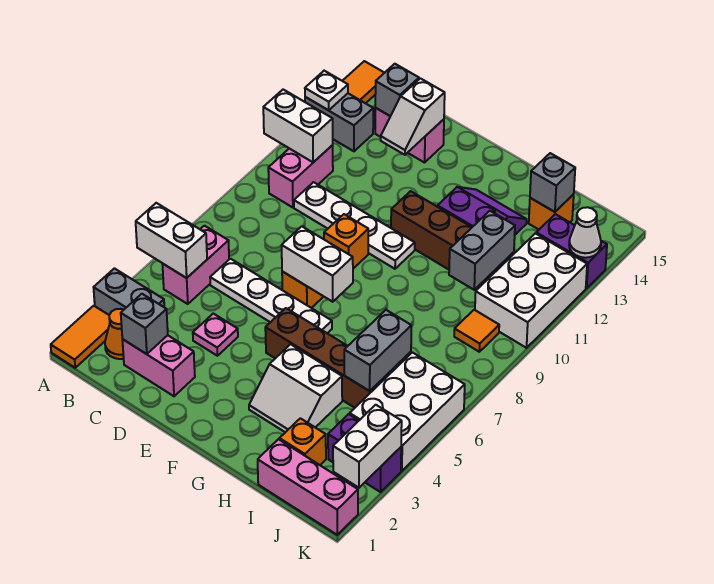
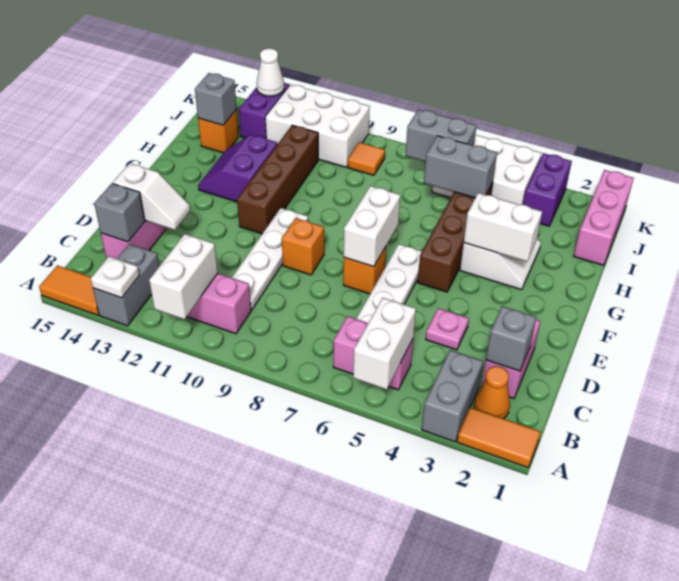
orange 1x1 brick [280,418,326,465] -> none
grey 1x2 brick [449,211,515,290] -> grey 1x2 brick moved to [405,109,476,162]
white 1x2 brick [333,405,402,488] -> white 1x2 brick moved to [464,193,542,261]

